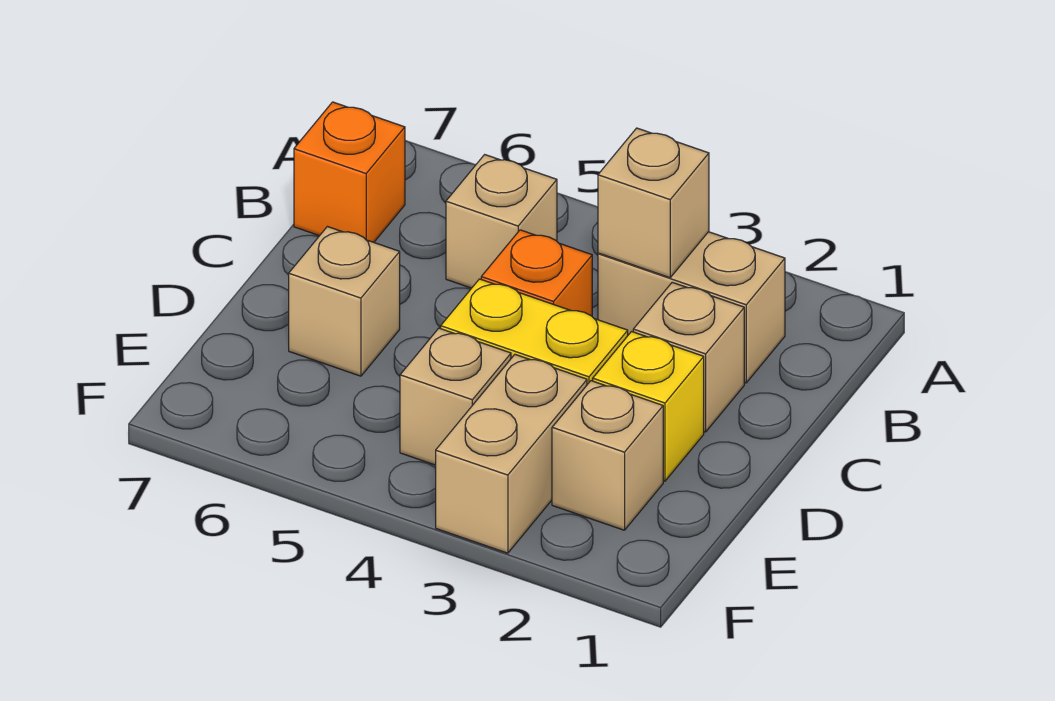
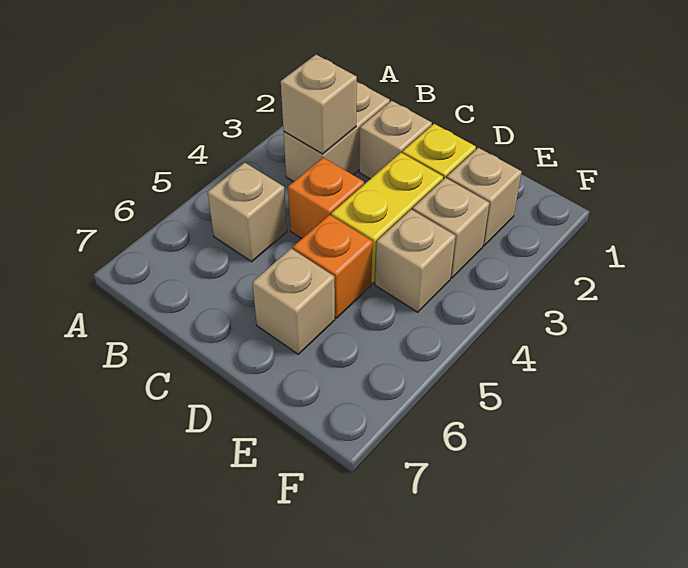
orange 1x1 brick [294,102,405,242] -> orange 1x1 brick moved to [293,215,373,318]
tan 1x2 brick [436,355,587,553] -> tan 1x1 brick [413,178,489,278]

